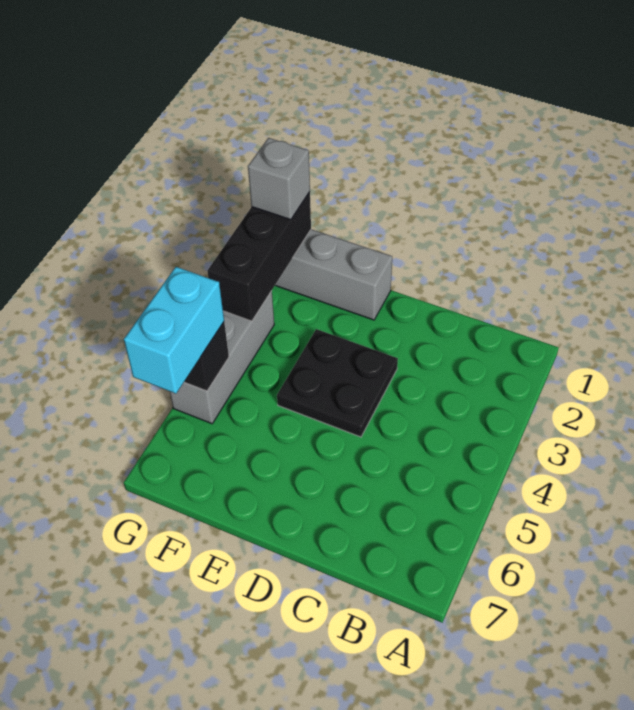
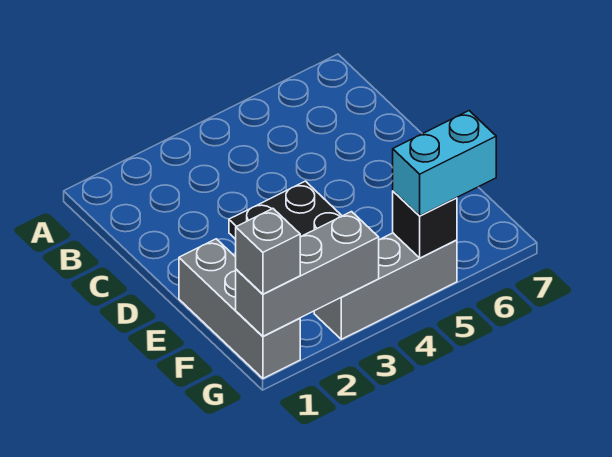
black 1x3 brick [207,192,311,321] -> grey 1x3 brick [236,212,379,336]

